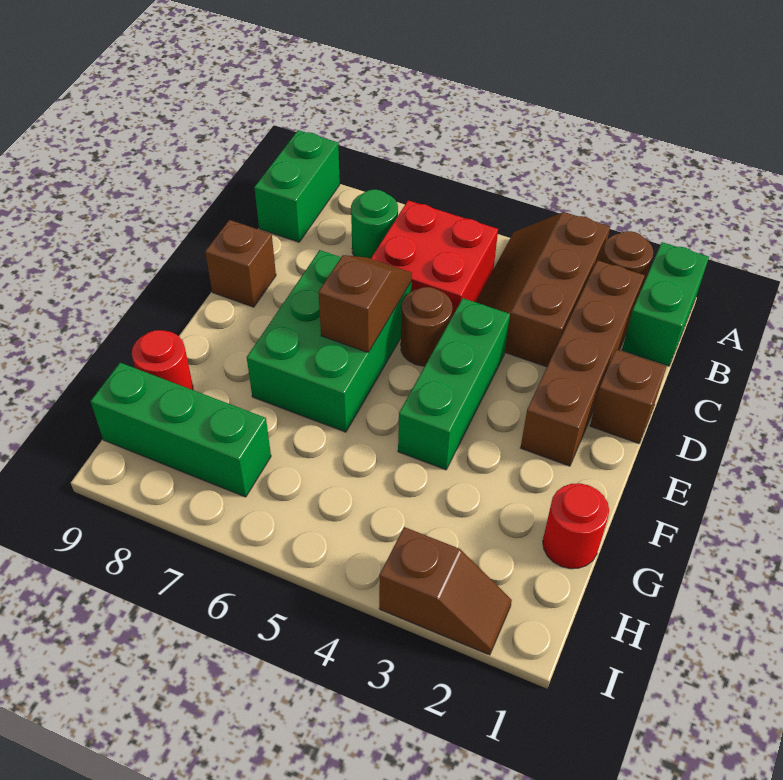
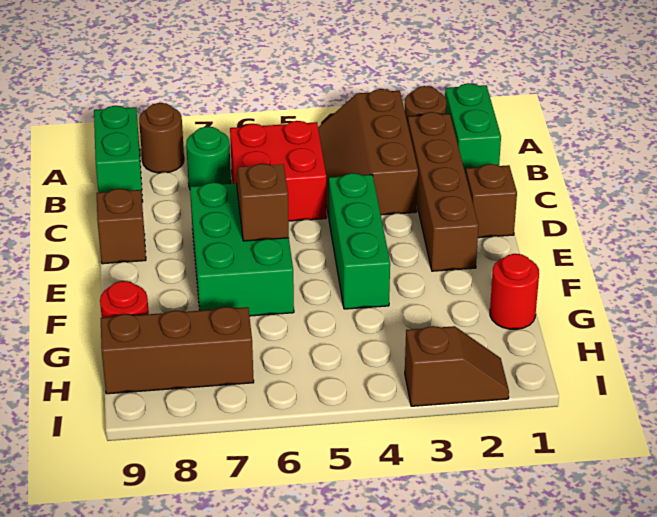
brown 1x1 round brick [401,287,452,366] -> brown 1x1 round brick moved to [139,103,184,173]
green 1x3 brick [91,363,271,497] -> brown 1x3 brick [101,307,254,394]

